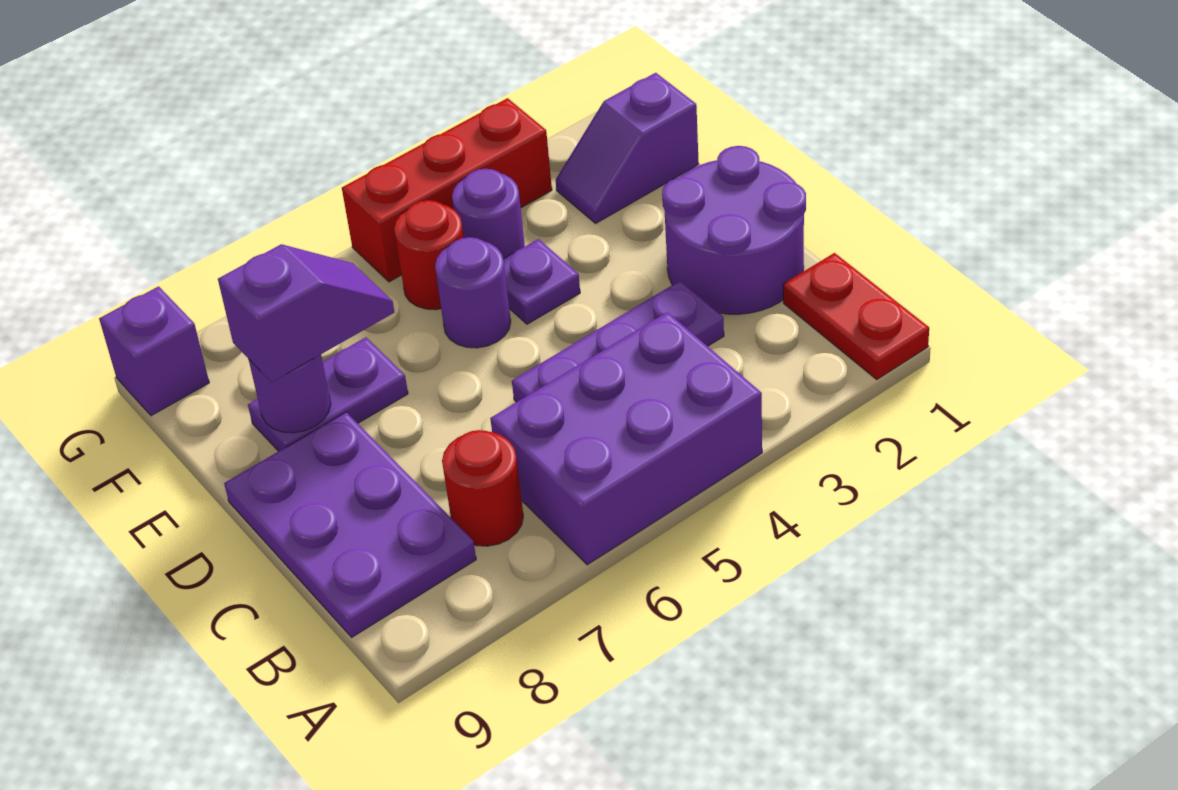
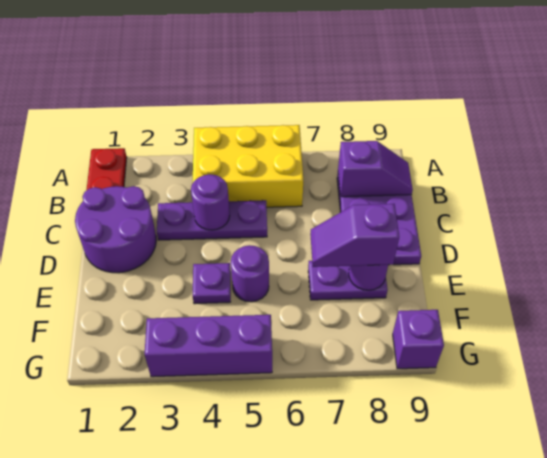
purple 2x3 brick [490,312,762,565] -> yellow 2x3 brick [193,125,303,207]
red 1x1 round brick [442,430,523,546] -> none
purple 1x2 slope [556,73,699,223] -> purple 1x2 slope moved to [338,141,413,197]
purple 1x1 round brick [452,169,525,259] -> purple 1x1 round brick moved to [191,174,230,230]
red 1x1 round brick [394,200,463,310] -> none
red 1x3 brick [342,98,552,282] -> purple 1x3 brick [145,315,272,377]

